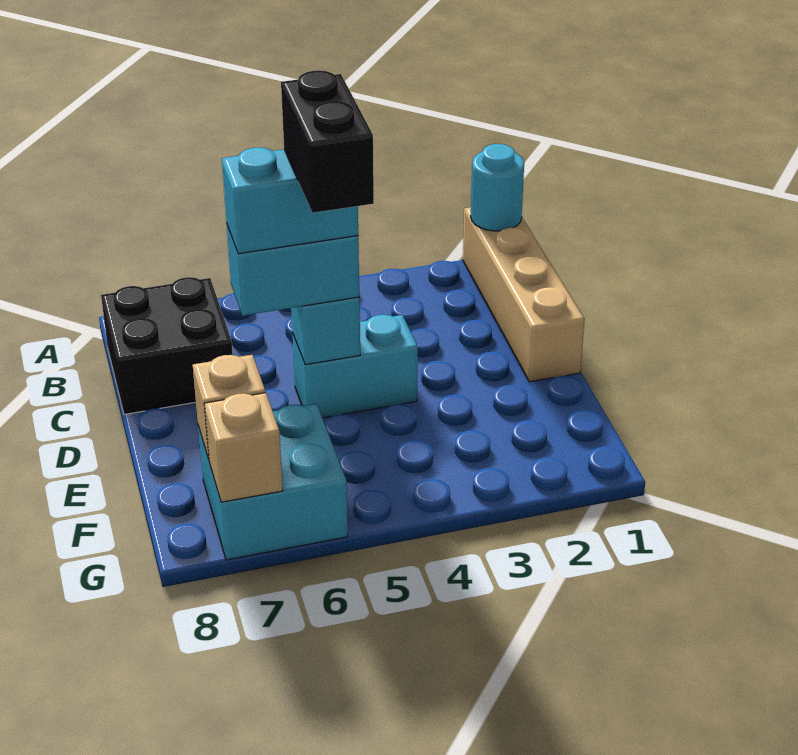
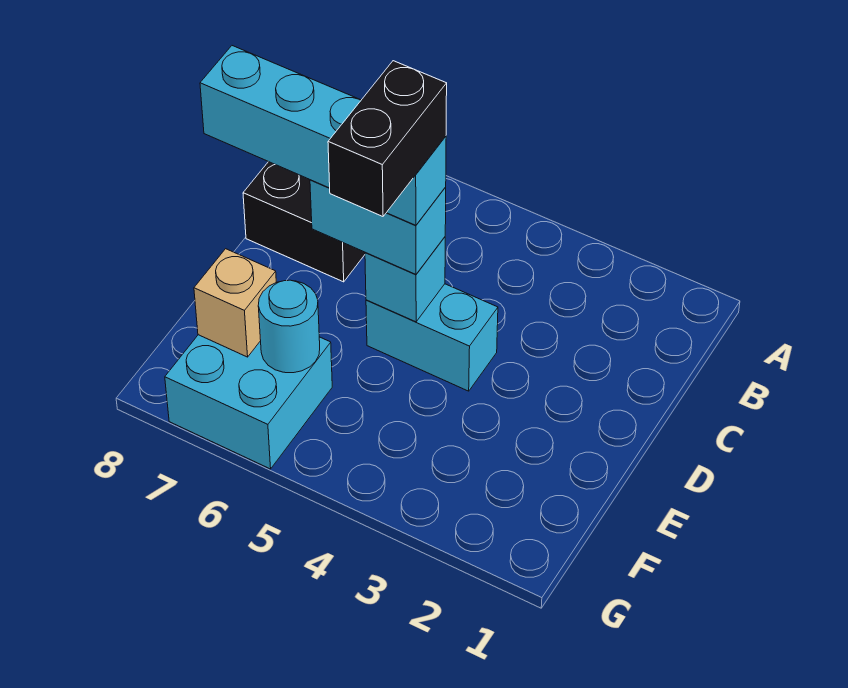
tan 1x4 brick [463,207,585,382] -> none
cyan 1x1 round brick [471,144,524,231] -> cyan 1x1 round brick moved to [258,280,320,373]
cyan 1x2 brick [222,147,358,254] -> cyan 1x4 brick [200,46,446,225]
tan 1x1 brick [204,393,283,502] -> none

